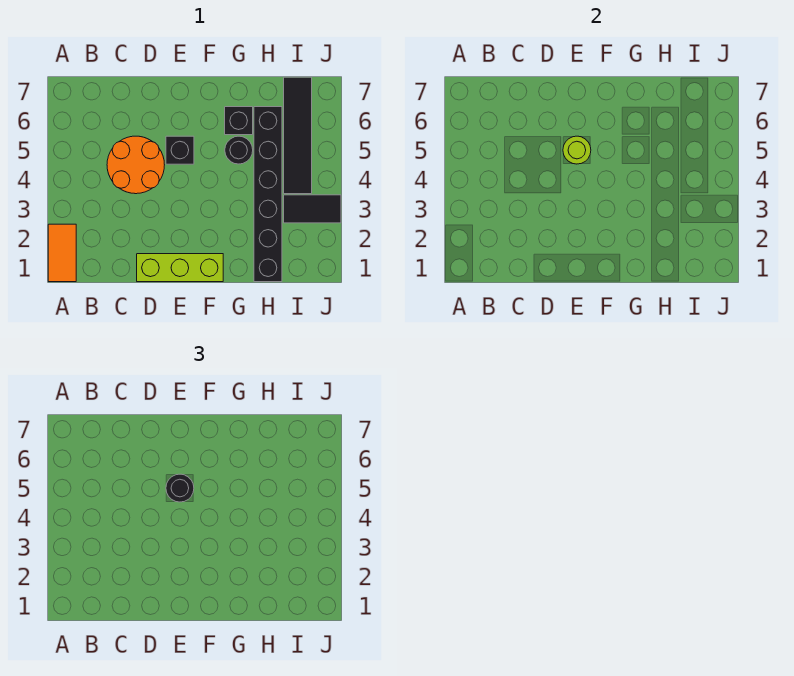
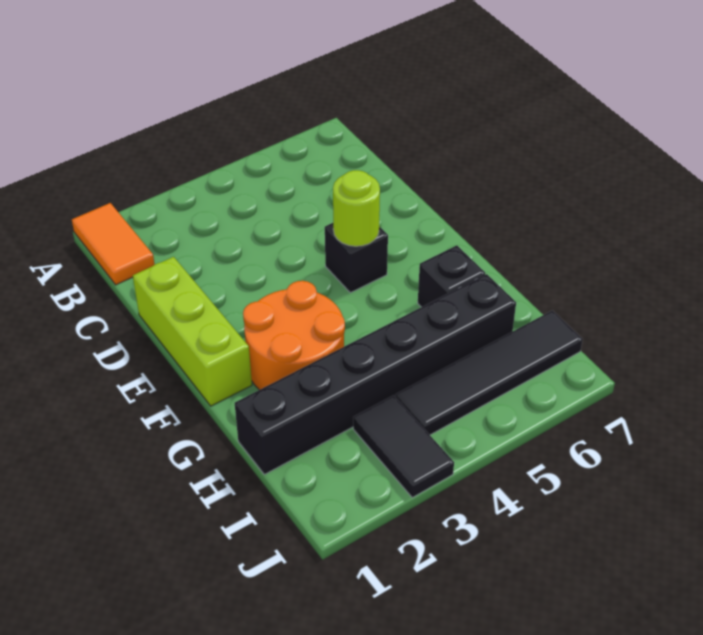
orange 1x2 tile [48,224,76,282] -> orange 1x2 tile turned to [72,203,155,285]
orange 2x2 round brick [107,136,164,194] -> orange 2x2 round brick moved to [243,281,345,390]
black 1x1 round brick [166,474,194,502] -> none
black 1x1 round brick [225,136,253,164] -> none

